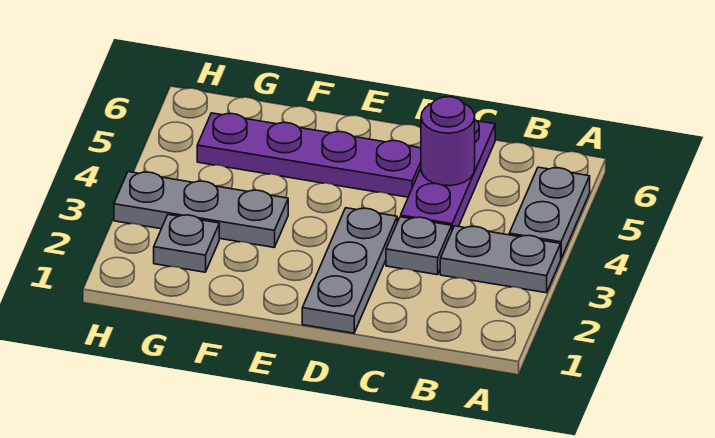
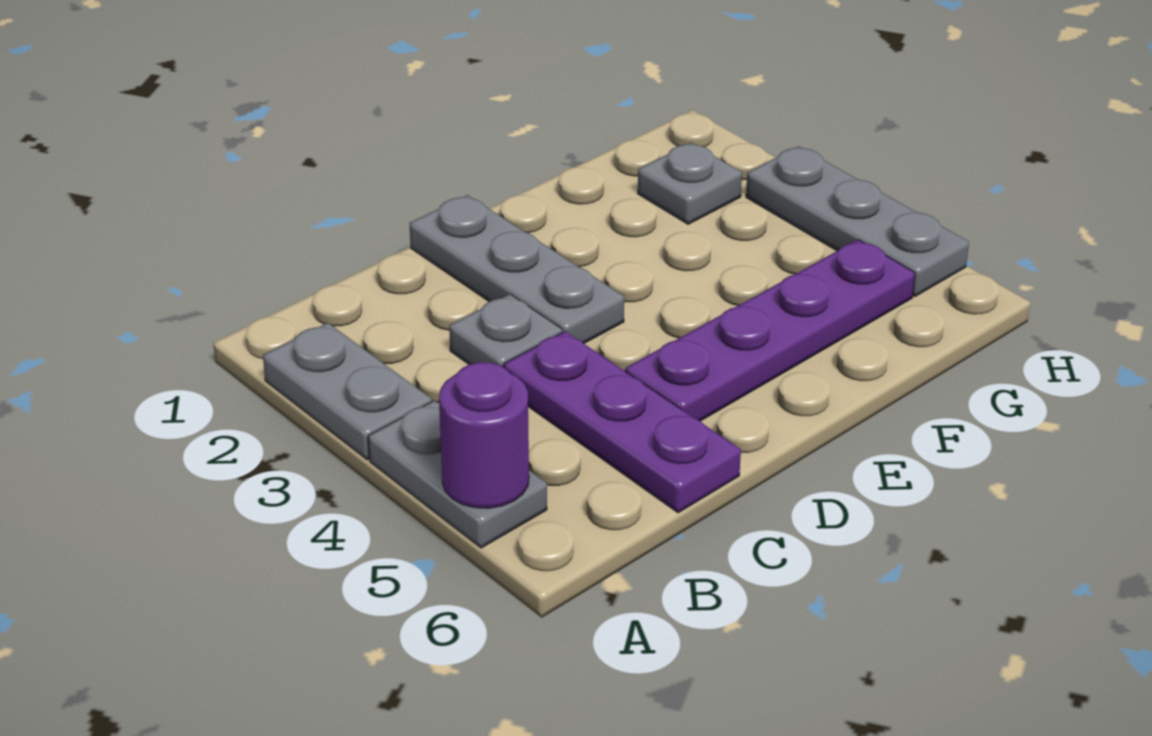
grey 1x2 plate [440,226,561,293] -> grey 1x2 plate turned to [263,323,432,460]
purple 1x1 round brick [421,97,475,186] -> purple 1x1 round brick moved to [439,362,529,508]
grey 1x3 plate [114,172,288,247] -> grey 1x3 plate turned to [746,146,969,296]

